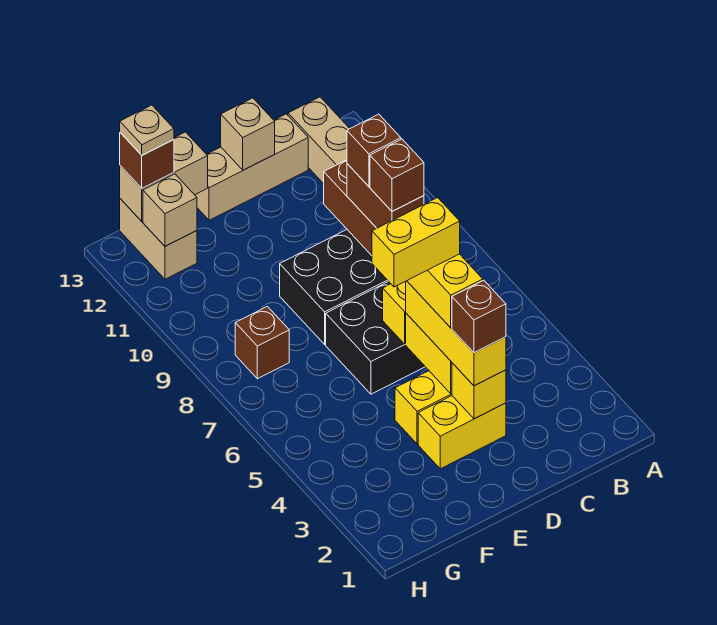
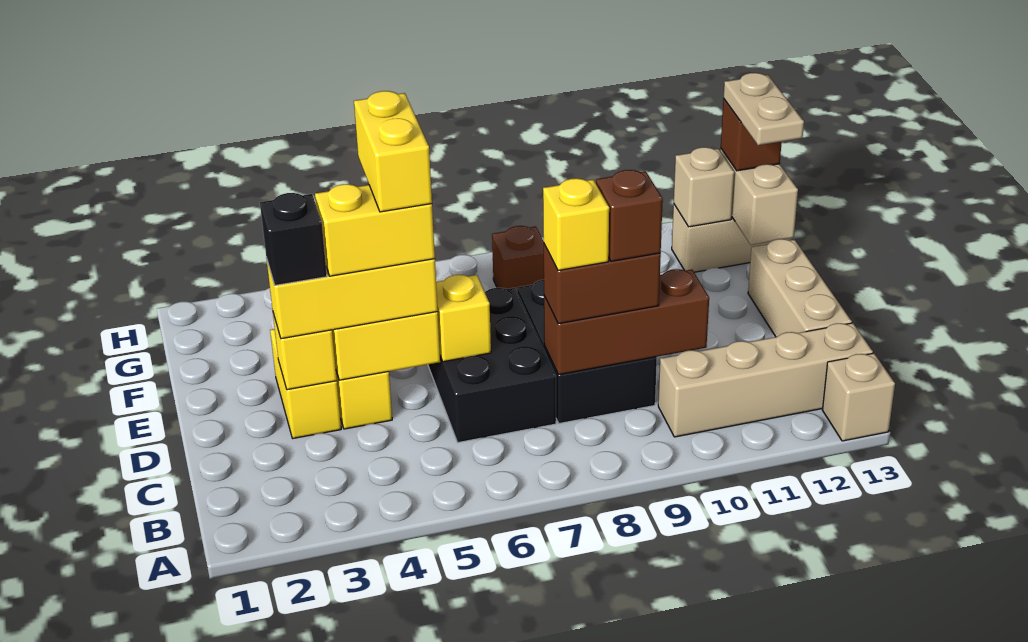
brown 1x1 brick [370,139,424,211] -> yellow 1x1 brick [543,178,609,271]
brown 1x1 brick [452,280,506,353] -> black 1x1 brick [260,193,327,285]
tan 1x1 brick [221,98,275,170] -> tan 1x1 brick moved to [823,353,895,441]
tan 1x1 plate [120,105,174,155] -> tan 1x2 plate [724,73,804,145]

